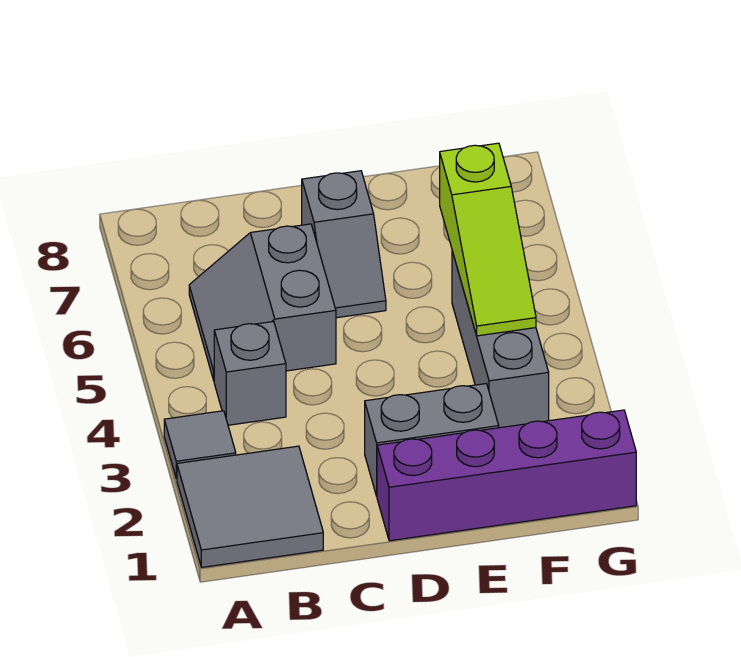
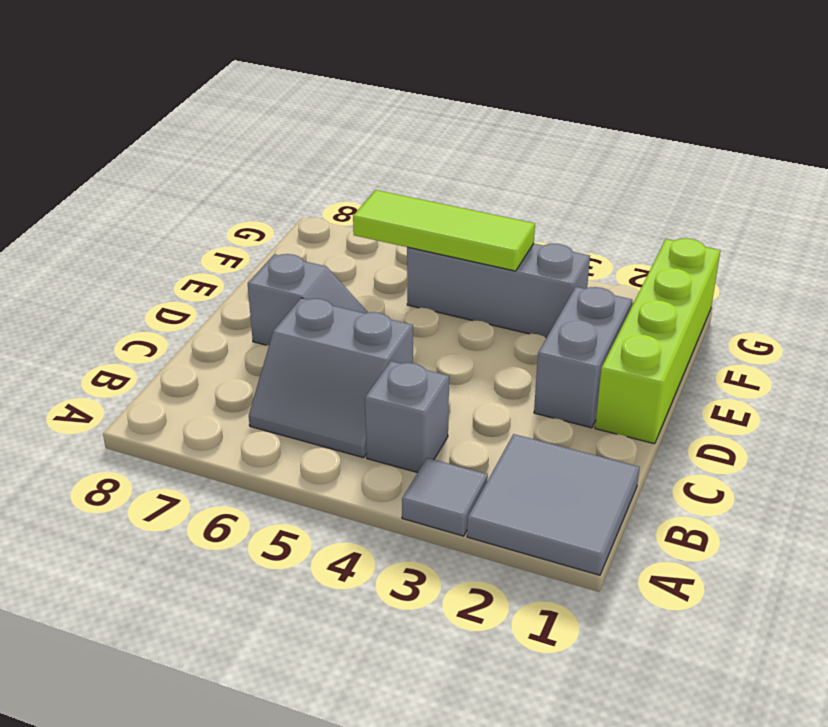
purple 1x4 brick [377,410,636,541] -> lime 1x4 brick [595,238,720,444]
lime 1x3 slope [440,143,536,336] -> lime 1x3 tile [353,190,535,271]

